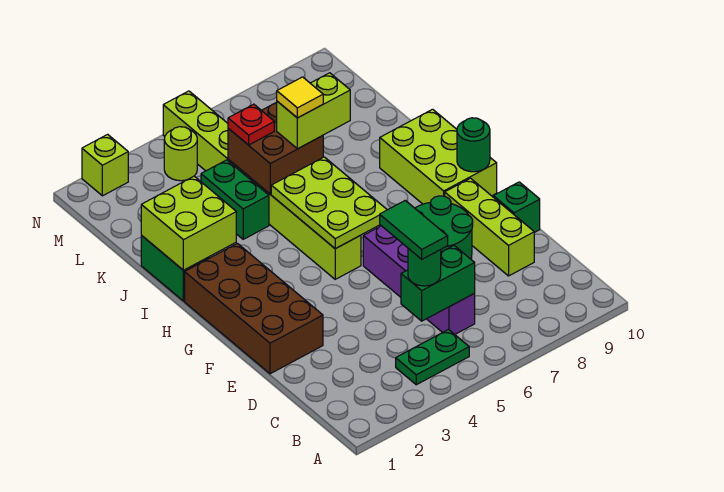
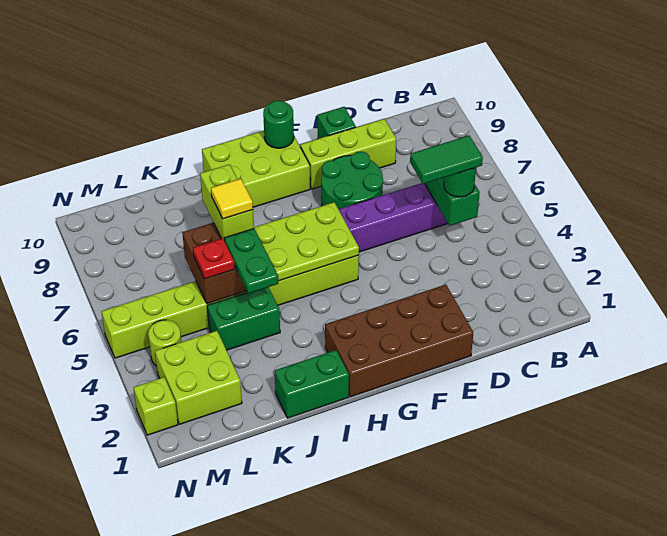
green 1x2 plate [396,330,469,385] -> green 1x2 plate moved to [225,229,278,293]
lime 2x2 brick [141,176,236,270] -> lime 2x2 brick moved to [155,331,242,424]

